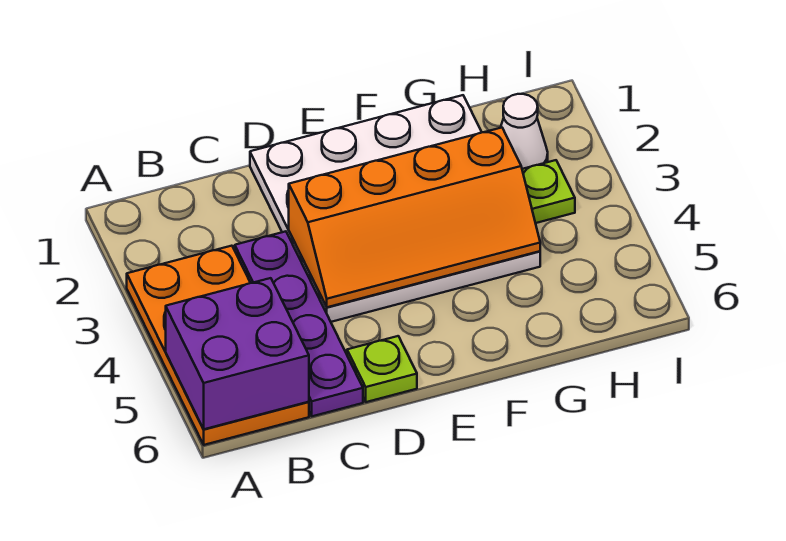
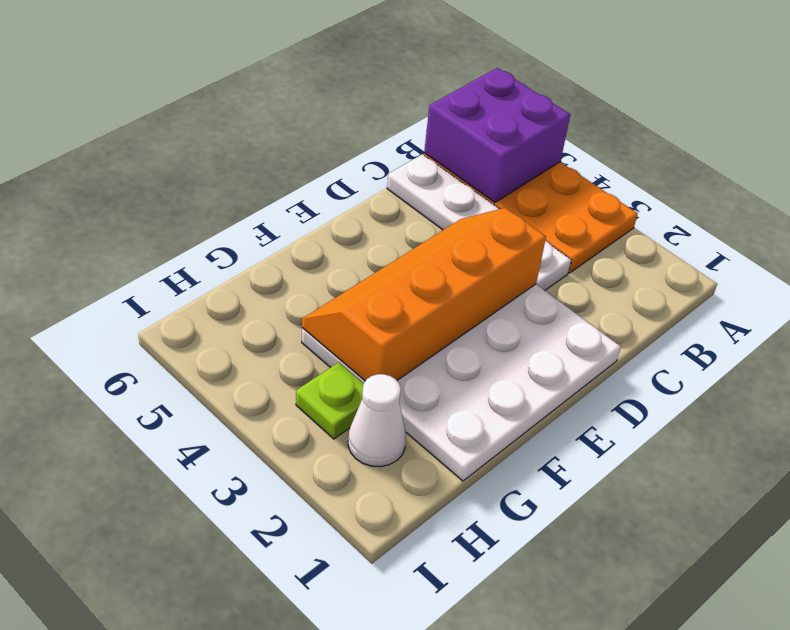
purple 1x4 plate [235,231,363,416] -> white 1x4 plate [387,154,571,291]
lime 1x1 plate [347,336,417,402] -> none

